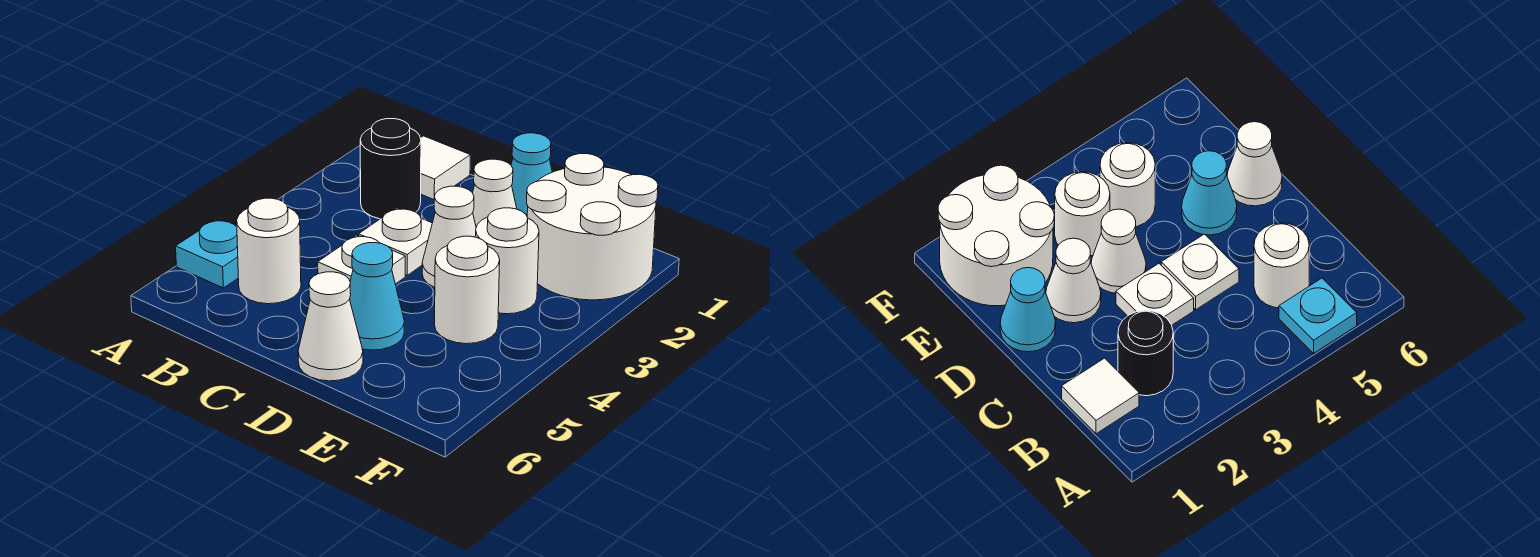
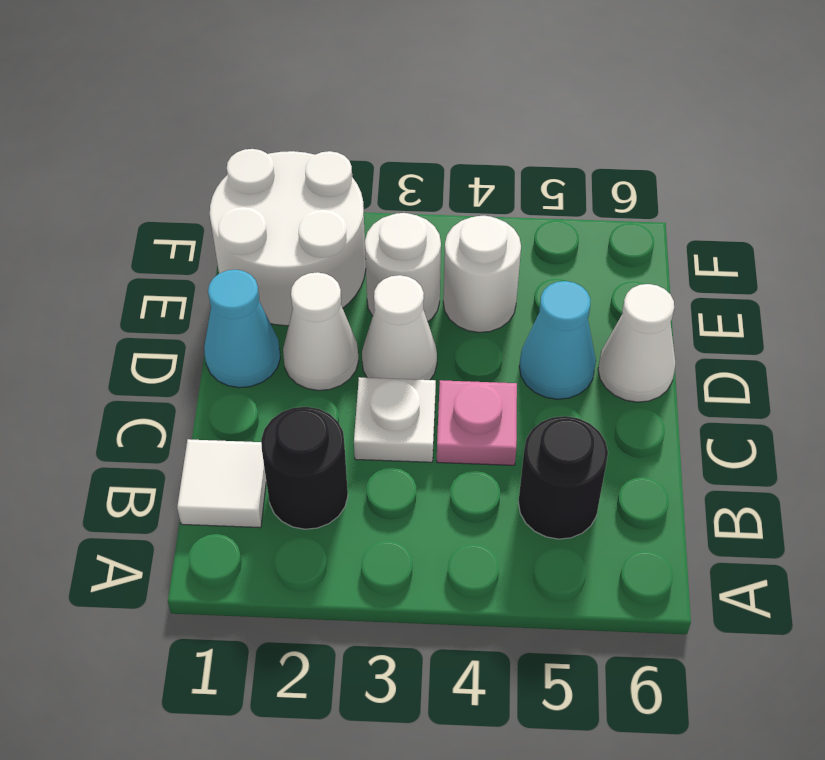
cyan 1x1 plate [176,220,238,288] -> none
white 1x1 round brick [237,198,301,304] -> black 1x1 round brick [518,416,608,539]
white 1x1 plate [318,235,405,284] -> pink 1x1 plate [437,380,517,465]

